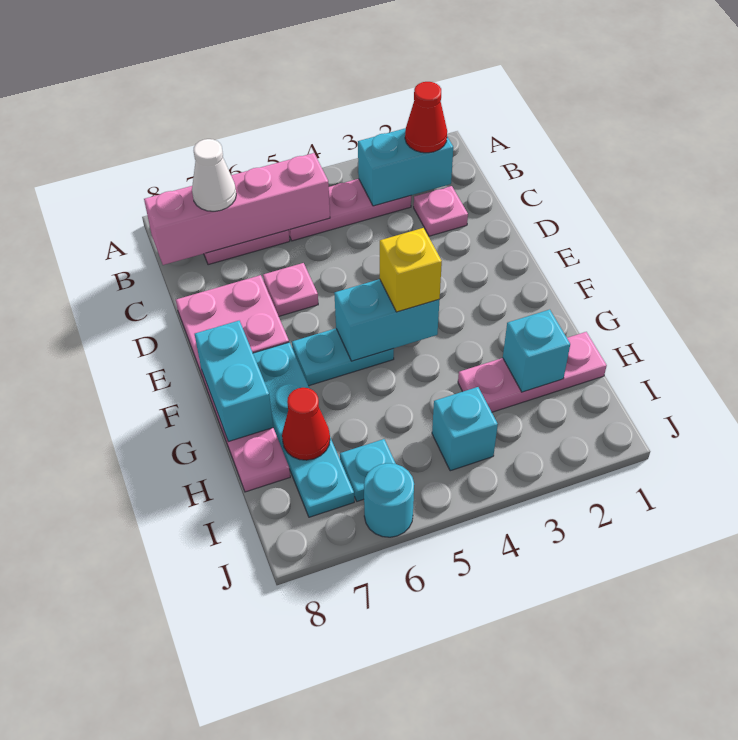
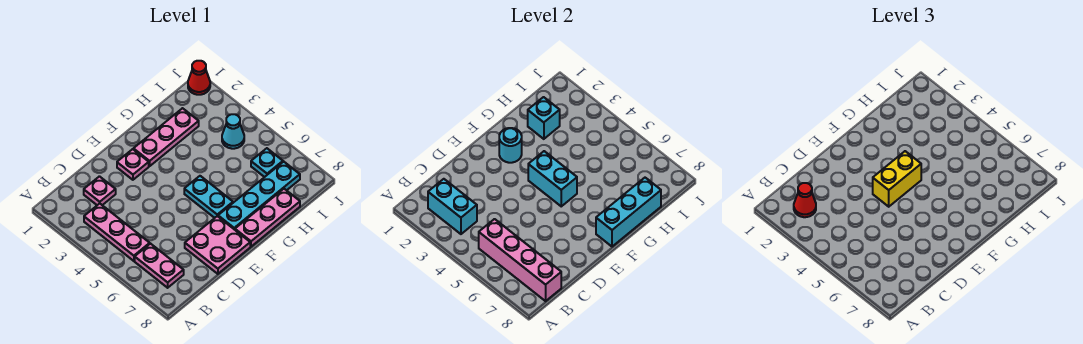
white 1x1 cone [192,139,236,211] -> none
pink 1x1 plate [263,263,318,316] -> pink 1x1 plate moved to [117,149,149,180]
yellow 1x1 brick [380,228,442,312] -> yellow 1x2 brick [873,151,921,207]
cyan 1x2 brick [195,321,273,442] -> cyan 1x3 brick [596,178,661,247]
pink 1x3 plate [458,332,607,412] -> pink 1x3 plate turned to [133,108,199,166]
red 1x1 cone [282,388,330,460] -> red 1x1 cone moved to [188,61,210,95]
cyan 1x1 brick [432,387,498,471] -> cyan 1x1 cone [222,114,244,149]
cyan 1x1 round brick [364,463,414,537] -> cyan 1x1 round brick moved to [499,128,522,163]

